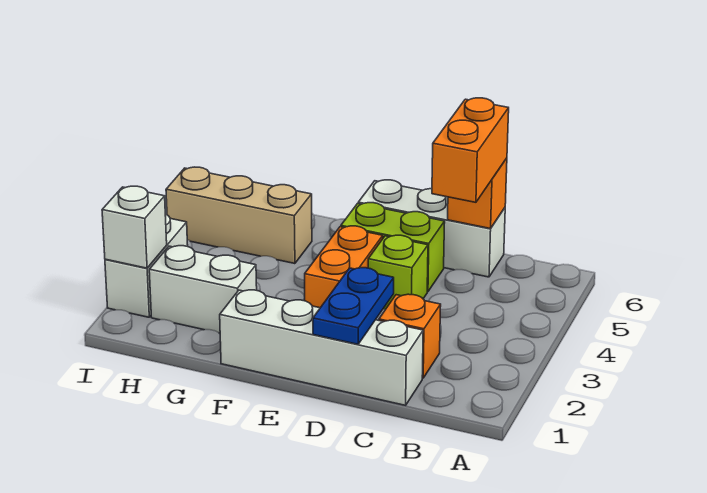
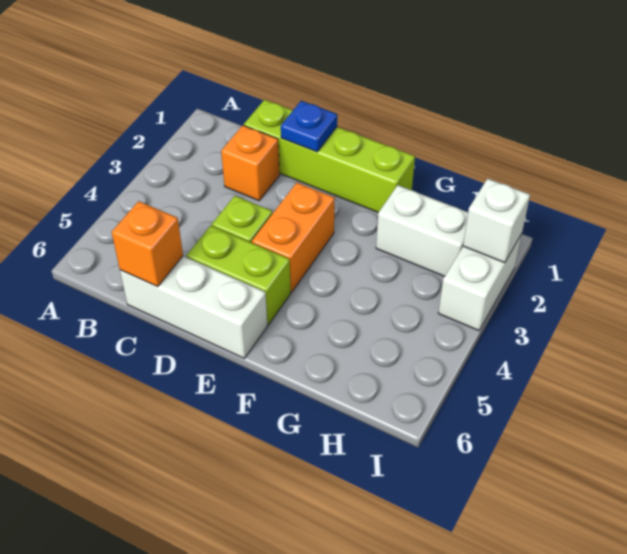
white 1x4 brick [220,290,423,405] -> lime 1x4 brick [244,100,415,213]
orange 1x2 brick [432,98,509,202] -> none
blue 1x2 plate [313,268,394,344] -> blue 1x1 plate [281,101,337,152]
tan 1x3 brick [166,167,312,264] -> none

